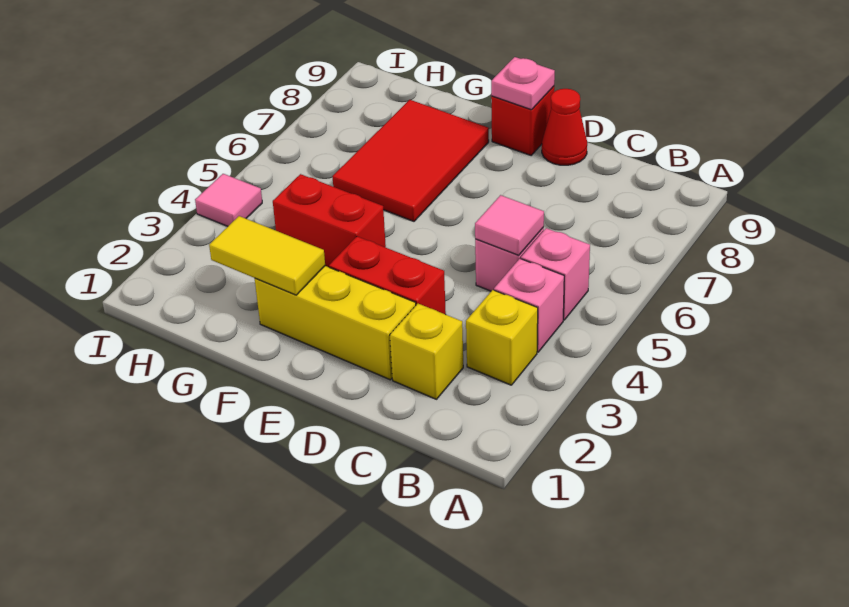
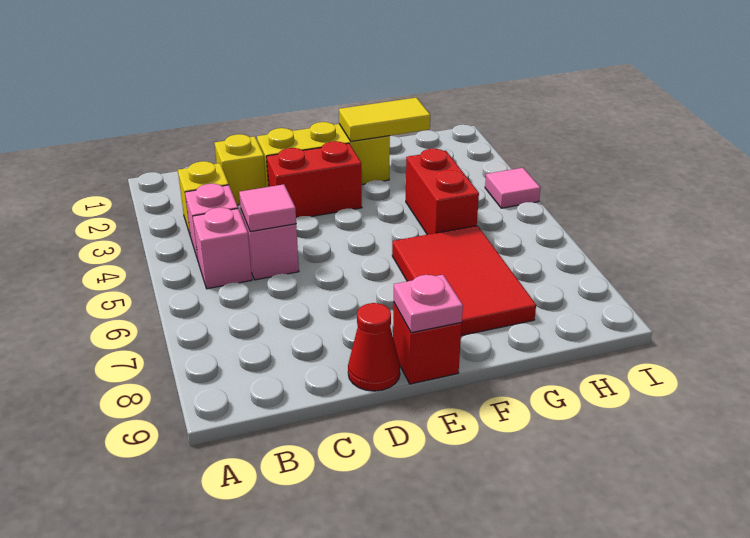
red 1x2 brick [273,174,386,267] -> red 1x2 brick turned to [406,149,479,235]

